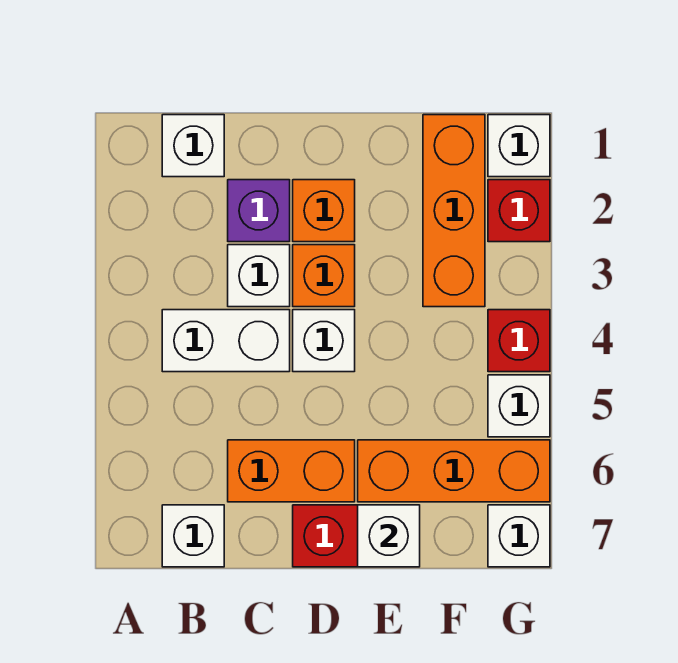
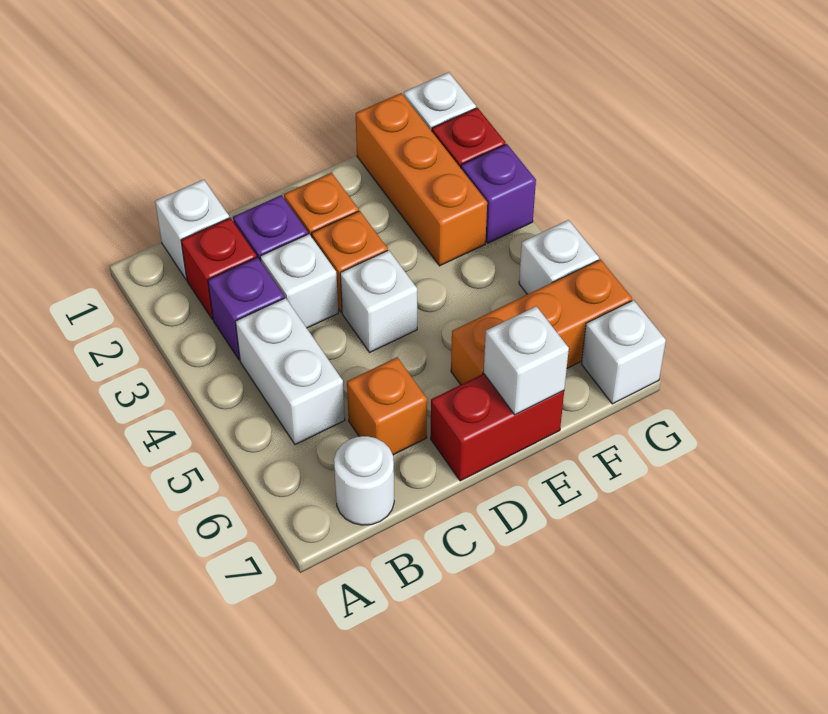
none -> purple 1x1 brick [208,257,285,360]
white 1x2 brick [162,310,290,372] -> white 1x2 brick turned to [235,298,345,445]
white 1x1 brick [162,505,224,567] -> white 1x1 round brick [334,436,394,525]
orange 1x2 brick [228,440,355,502] -> orange 1x1 brick [347,357,427,455]
none -> purple 1x1 brick [461,144,536,243]
red 1x1 brick [488,310,550,372] -> red 1x1 brick moved to [181,218,257,319]

